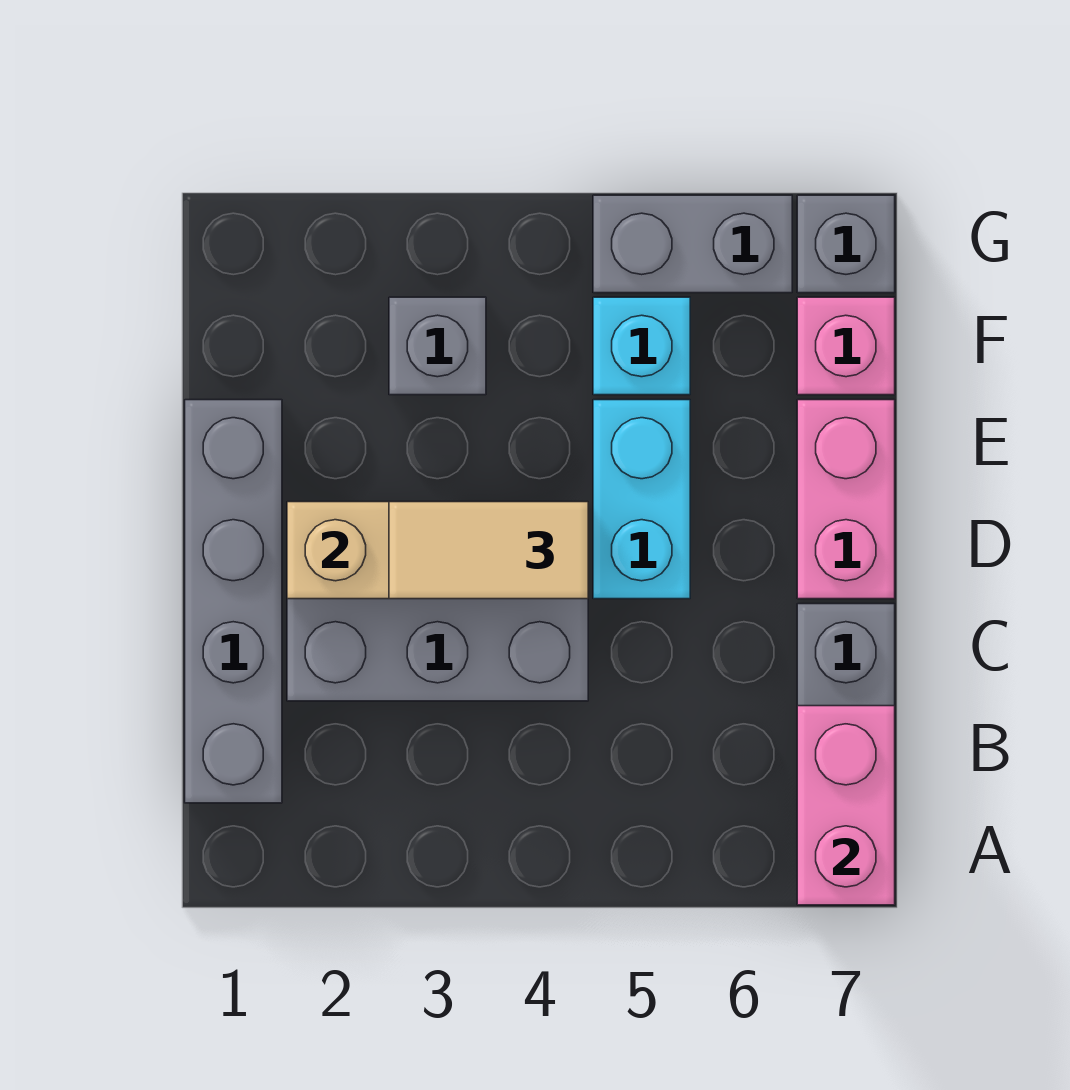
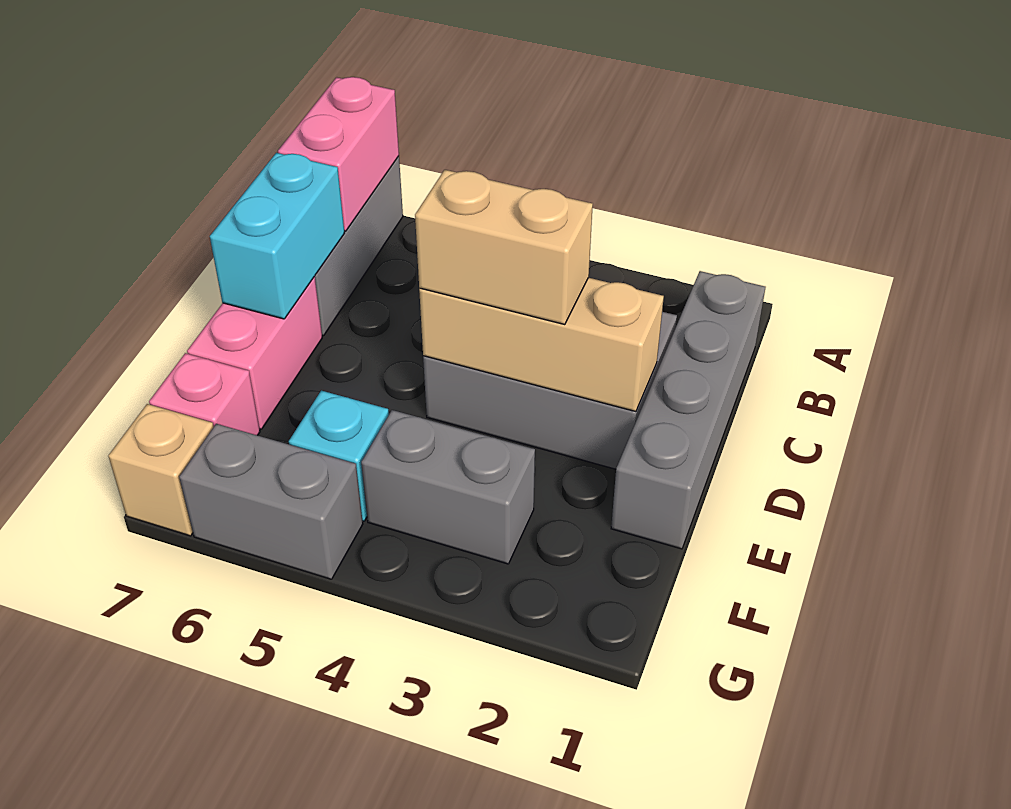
tan 1x2 tile [389,502,588,599] -> tan 1x2 brick [415,170,593,324]
cyan 1x2 brick [593,400,690,599] -> cyan 1x2 brick moved to [210,153,344,319]
grey 1x1 brick [389,297,486,395] -> grey 1x2 brick [361,410,535,564]
grey 1x1 brick [797,195,895,293] -> tan 1x1 brick [108,404,214,536]

